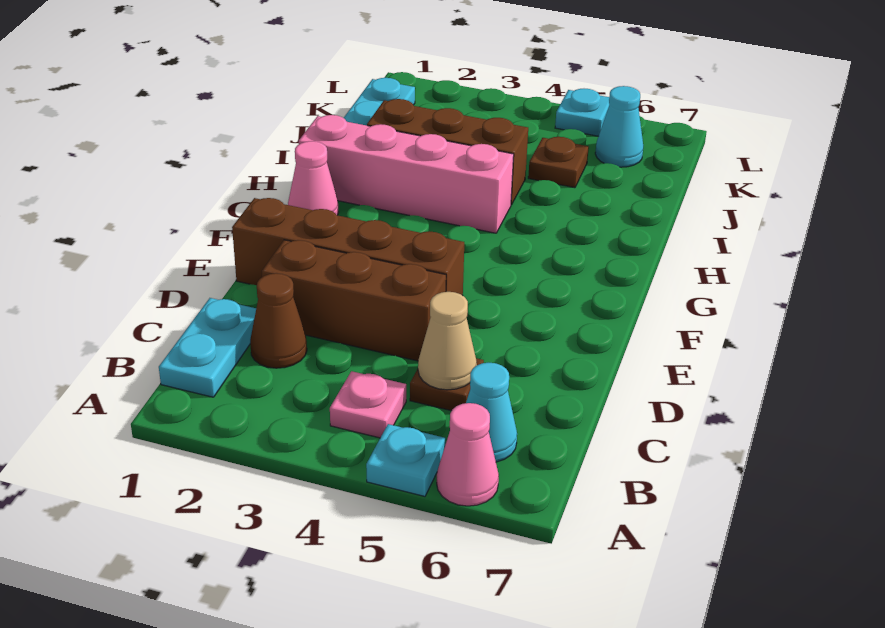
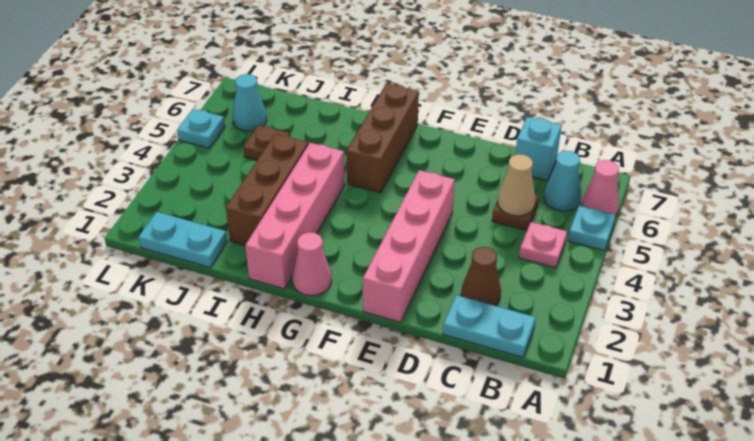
none -> cyan 1x1 brick [515,117,562,181]
brown 1x3 brick [262,240,446,361] -> brown 1x3 brick moved to [346,84,419,193]
brown 1x4 brick [232,198,464,295] -> pink 1x4 brick [363,170,455,322]

